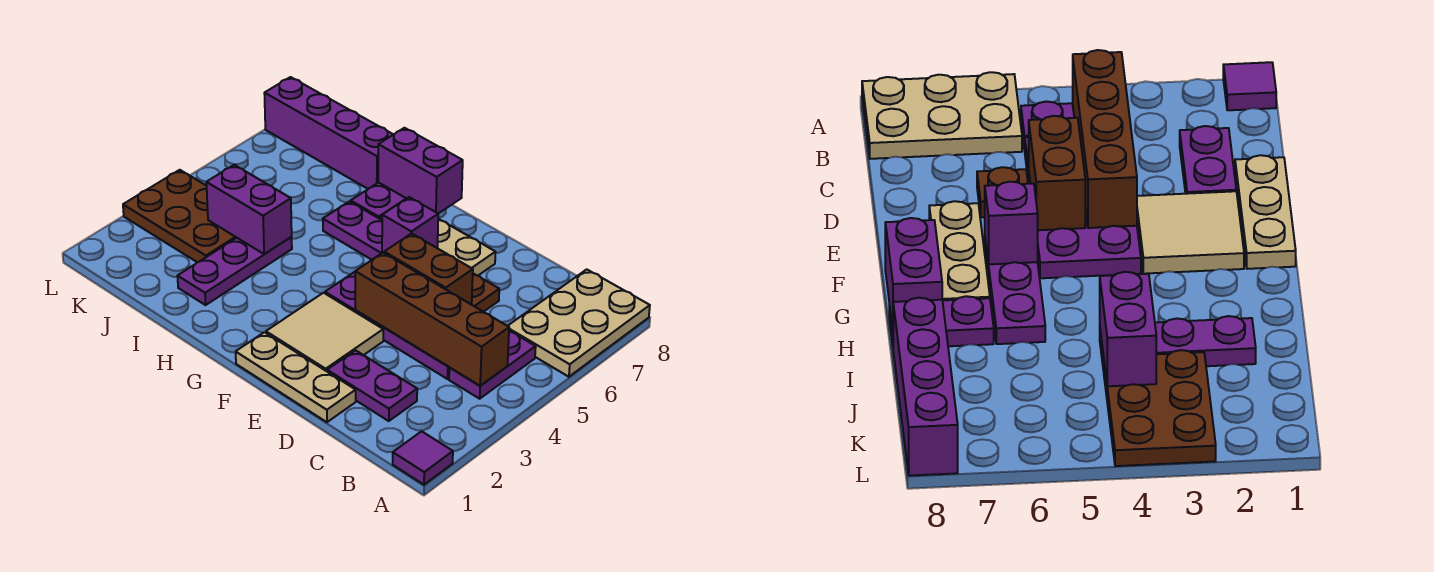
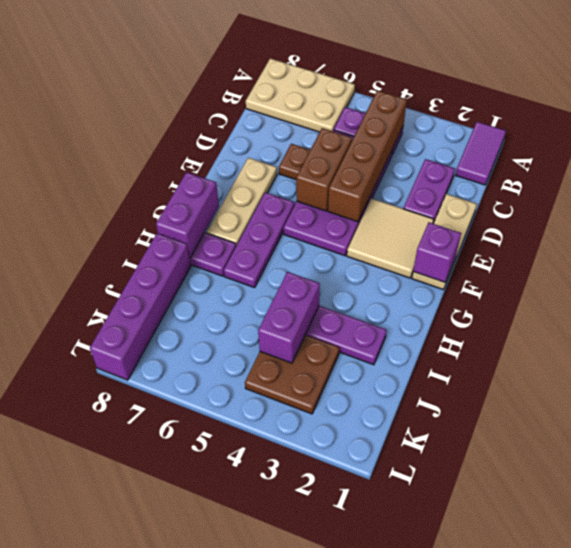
purple 1x1 tile [393,431,453,485] -> purple 1x2 tile [456,122,506,185]
purple 1x1 brick [382,197,438,253] -> purple 1x1 brick moved to [413,222,461,282]
brown 2x3 plate [123,170,237,262] -> brown 2x2 plate [245,335,339,414]

